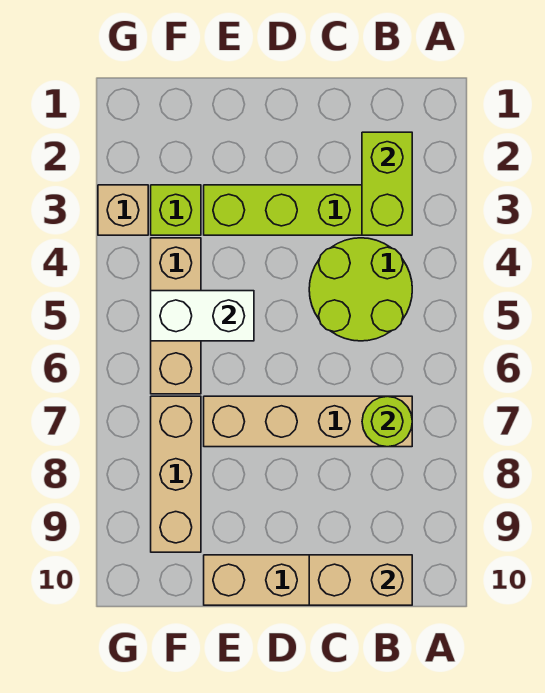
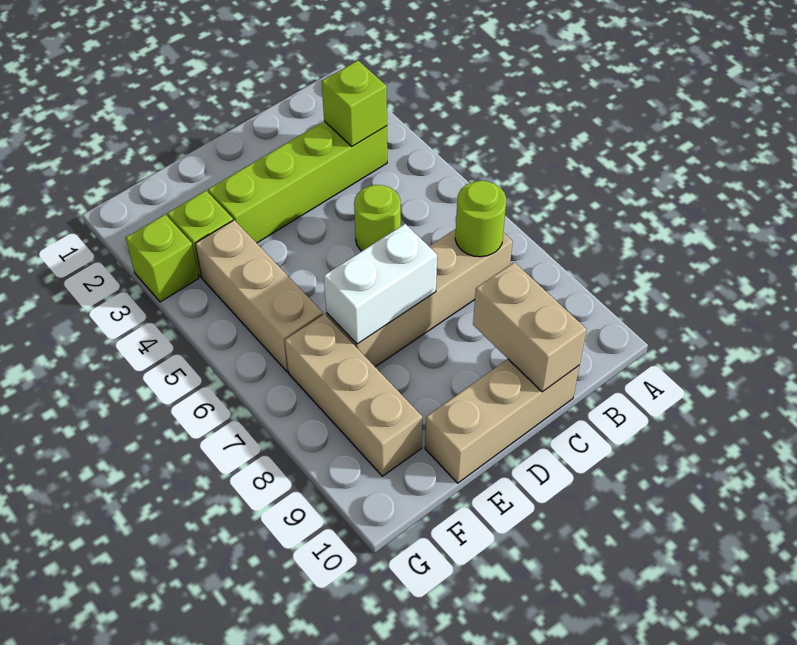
lime 1x2 brick [362,132,412,235] -> lime 1x1 brick [322,60,387,146]
lime 2x2 round brick [309,238,412,341] -> lime 1x1 round brick [354,185,401,251]
tan 1x2 brick [309,555,412,605] -> tan 1x2 brick turned to [473,262,587,392]
white 1x2 brick [151,291,254,341] -> white 1x2 brick moved to [324,224,437,344]
tan 1x1 brick [98,185,148,235] -> lime 1x1 brick [126,215,199,302]

